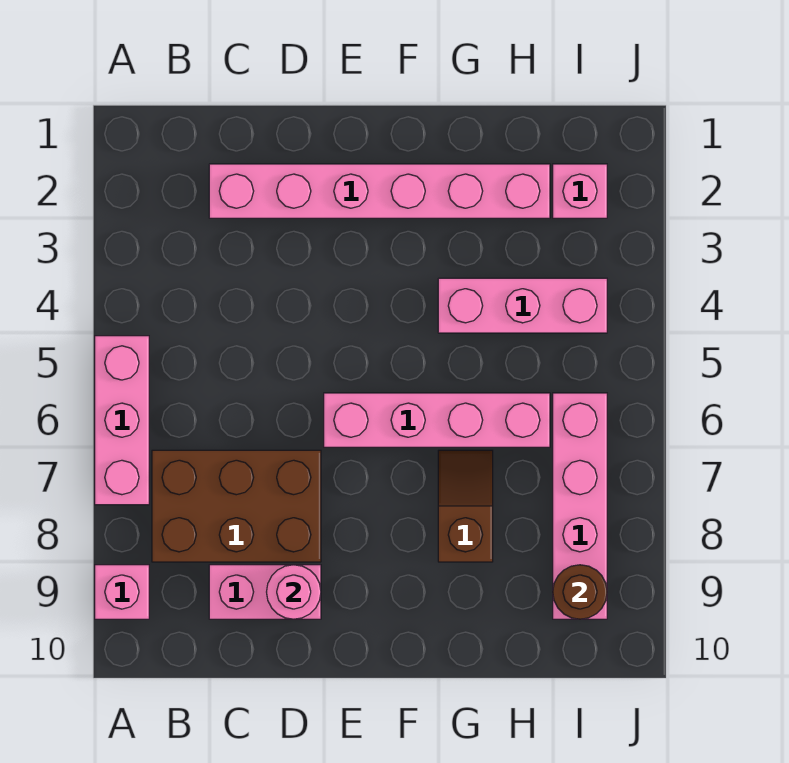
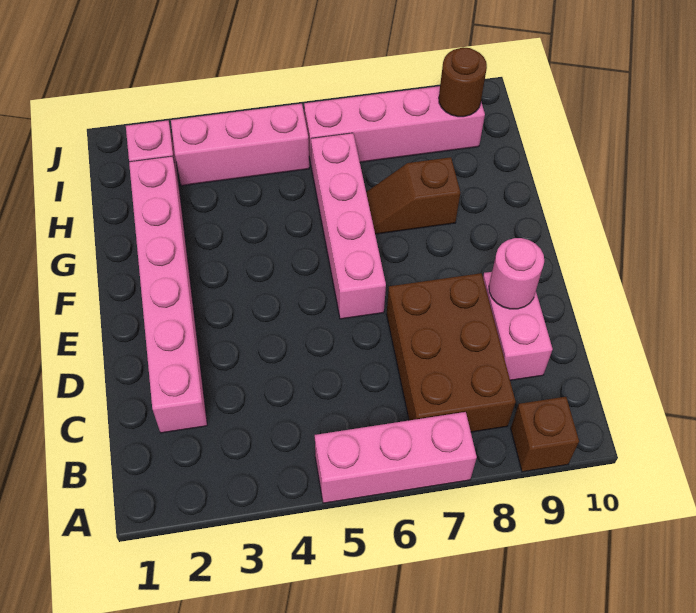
pink 1x1 brick [95,565,149,619] -> brown 1x1 brick [511,397,579,472]
pink 1x3 brick [438,278,607,333] -> pink 1x3 brick turned to [171,104,309,186]

